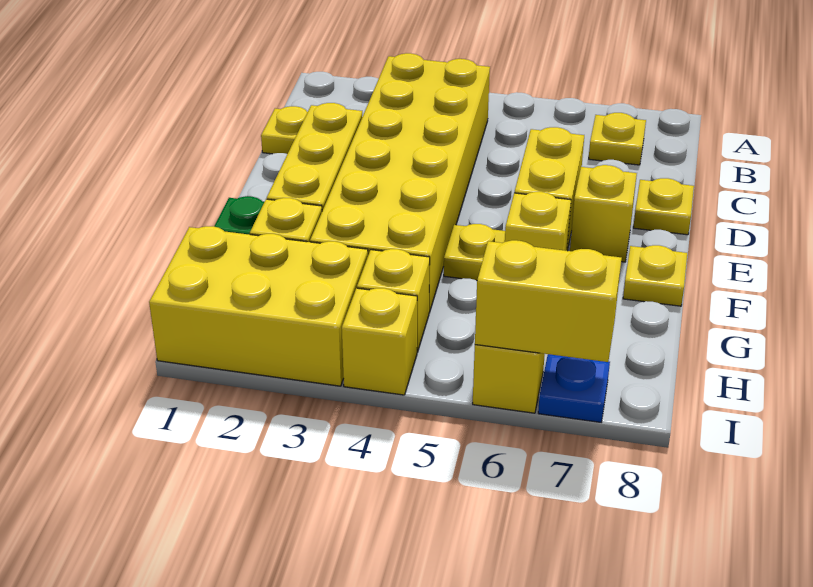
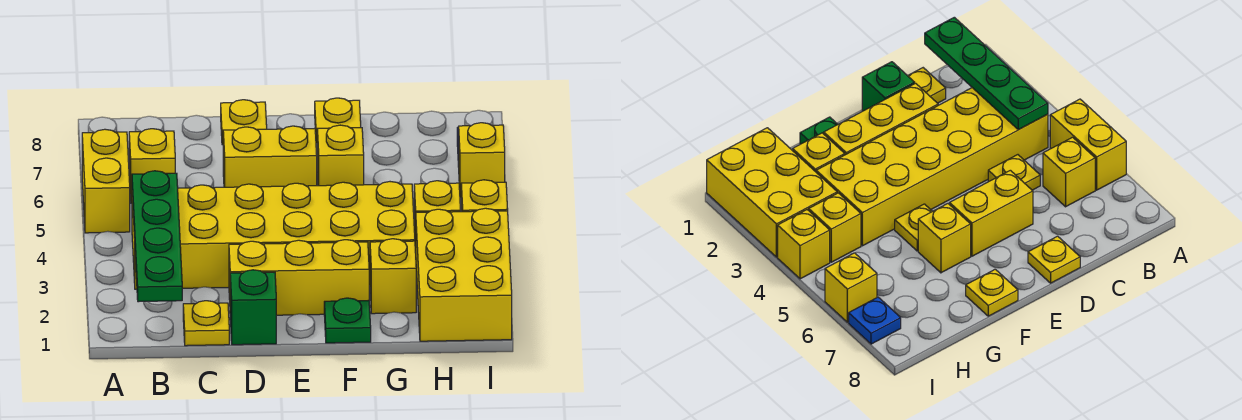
none -> green 1x4 plate [132,171,182,302]
yellow 1x1 plate [589,113,646,165] -> yellow 1x1 plate moved to [988,155,1040,190]
none -> green 1x1 brick [230,270,276,345]
yellow 1x1 brick [570,165,637,262] -> yellow 1x1 brick moved to [129,129,175,203]
yellow 1x2 brick [475,240,622,362] -> yellow 1x2 brick moved to [82,129,130,233]

